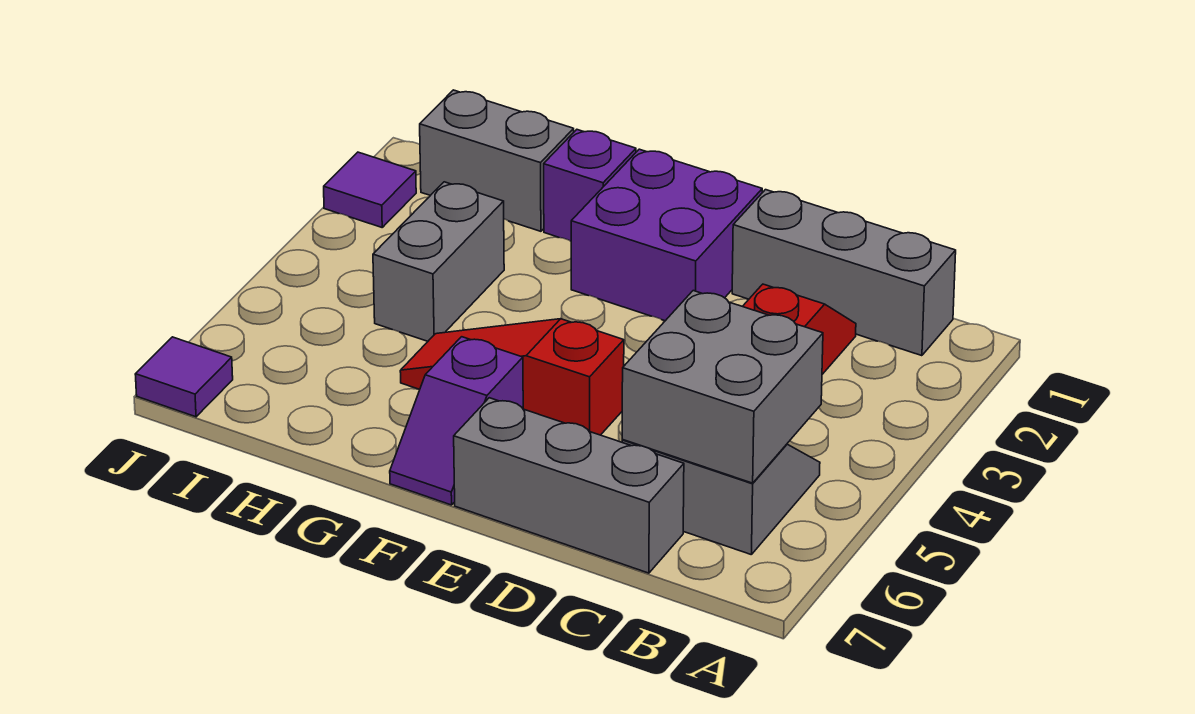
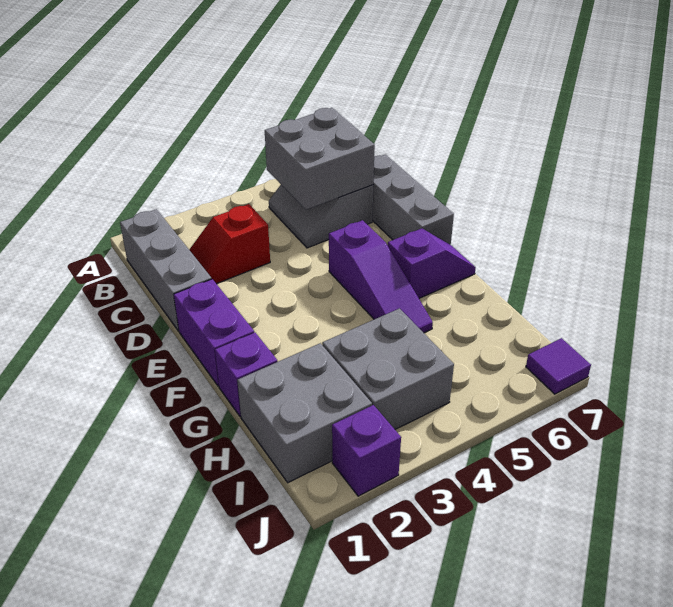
purple 2x2 brick [571,149,762,321] -> purple 1x2 brick [174,279,254,386]
red 1x3 slope [400,319,624,435] -> purple 1x3 slope [329,220,433,333]
grey 1x2 brick [420,90,574,231] -> grey 2x2 brick [237,343,372,483]
grey 1x2 brick [373,182,504,341] -> grey 2x2 brick [322,308,454,429]
purple 1x1 tile [324,152,416,227] -> purple 1x1 brick [332,405,401,496]

